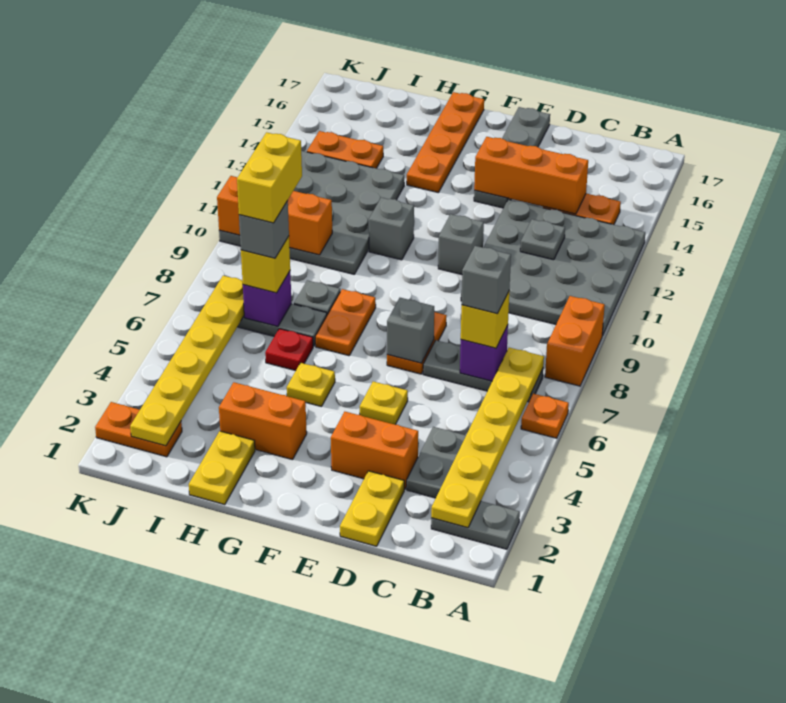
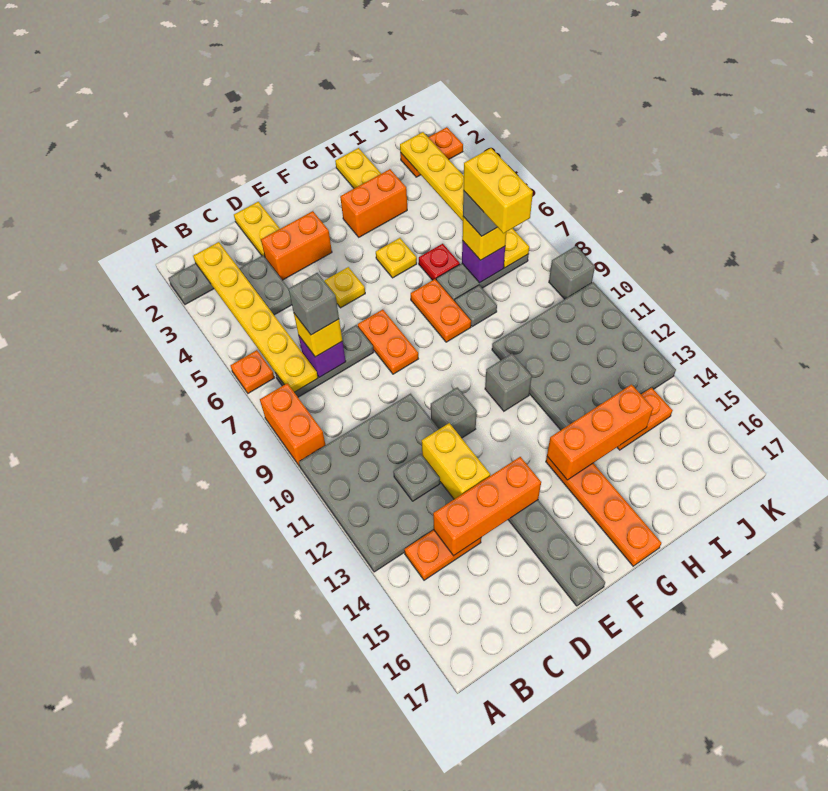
none -> yellow 1x2 brick [422,423,490,499]
grey 1x1 brick [387,298,434,363] -> grey 1x1 brick moved to [549,246,595,299]
orange 1x3 brick [217,176,332,255] -> orange 1x3 brick moved to [547,385,653,480]

